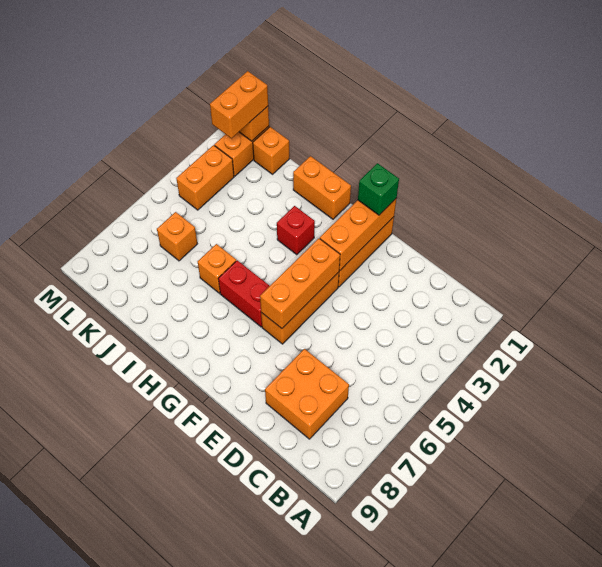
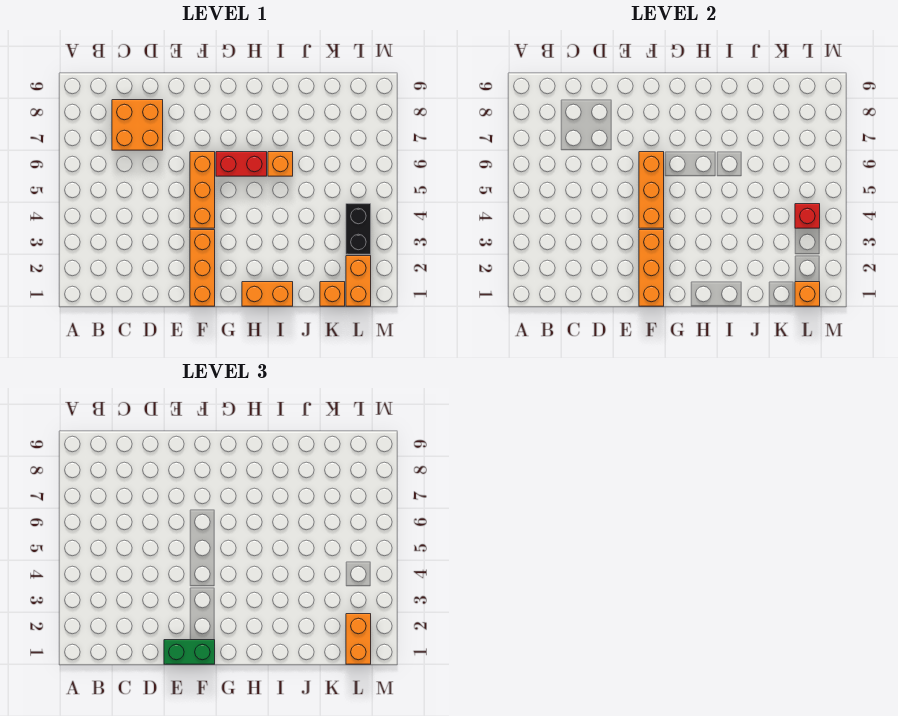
green 1x1 brick [358,163,399,215] -> green 1x2 brick [164,640,215,664]
red 1x1 brick [277,206,315,255] -> red 1x1 brick moved to [795,204,820,228]
orange 1x1 brick [157,212,197,261] -> none
orange 1x2 brick [176,145,234,210] -> black 1x2 brick [346,204,371,254]

